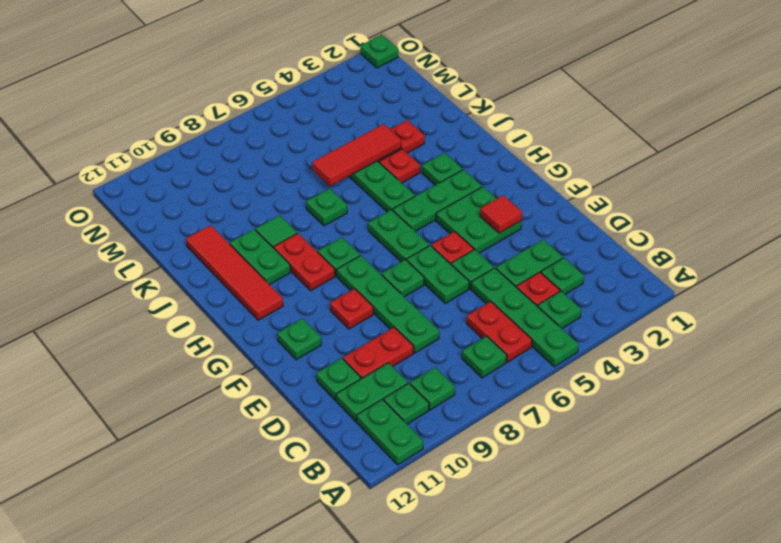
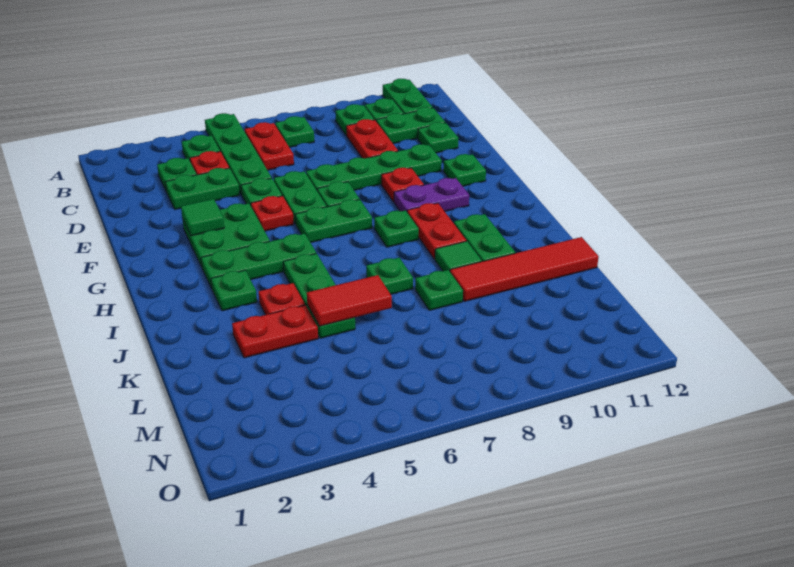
green 1x4 plate [337,256,439,353] -> green 1x4 plate turned to [306,144,442,190]
red 1x2 plate [343,327,414,379] -> red 1x2 plate turned to [346,119,398,158]
red 1x1 tile [480,195,522,233] -> green 1x1 tile [181,199,224,236]
green 1x2 plate [368,210,429,262] -> green 1x2 plate turned to [295,200,372,243]
none -> purple 1x2 plate [394,178,469,211]
red 1x4 tile [186,225,283,320] -> red 1x4 tile turned to [450,237,599,301]
red 1x3 tile [312,124,401,186] -> red 1x2 tile [307,275,392,326]
green 1x1 plate [360,35,398,68] -> green 1x1 plate moved to [415,270,463,310]

